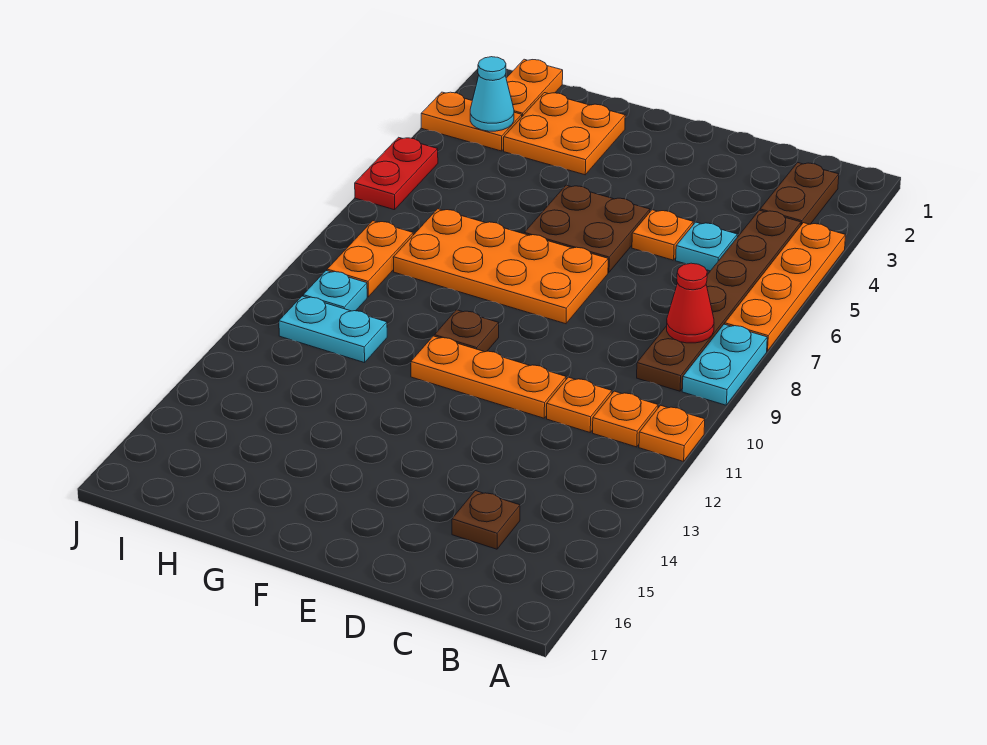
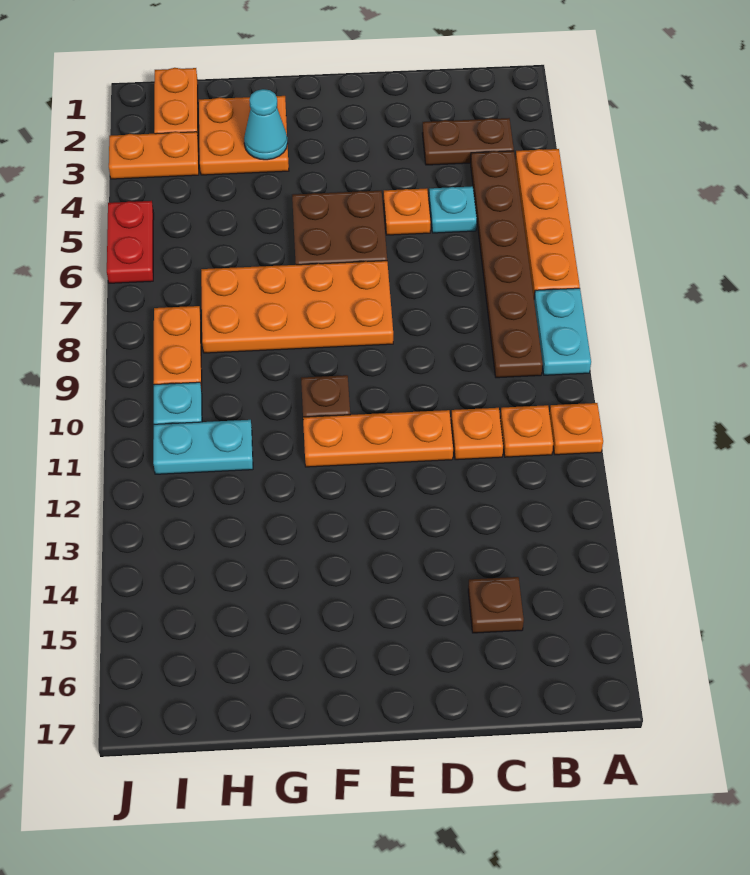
brown 1x2 plate [760,163,839,225] -> brown 1x2 plate turned to [422,118,514,165]
red 1x1 cone [667,263,714,343] -> none
cyan 1x1 cone [470,57,514,131] -> cyan 1x1 cone moved to [244,89,287,160]

